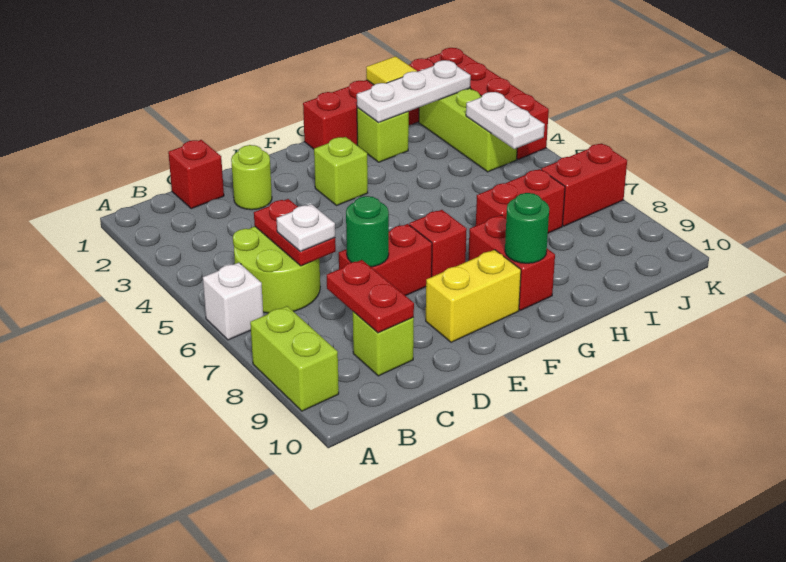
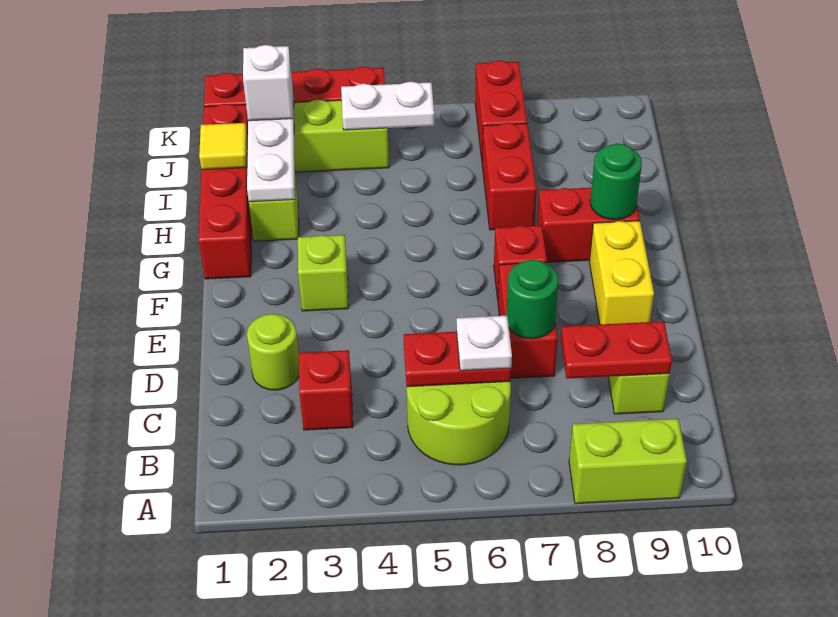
white 1x1 brick [203,263,263,340] -> white 1x1 brick moved to [243,45,293,121]
red 1x1 brick [168,140,224,209] -> red 1x1 brick moved to [299,350,353,430]

